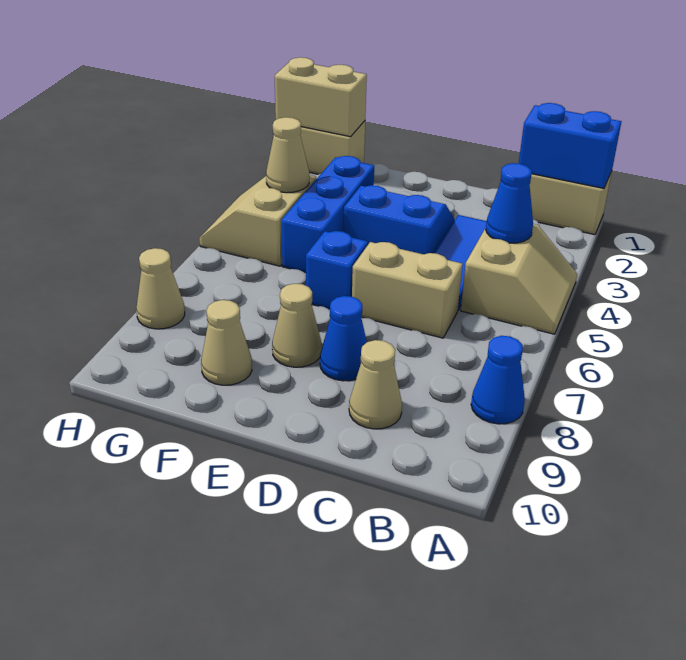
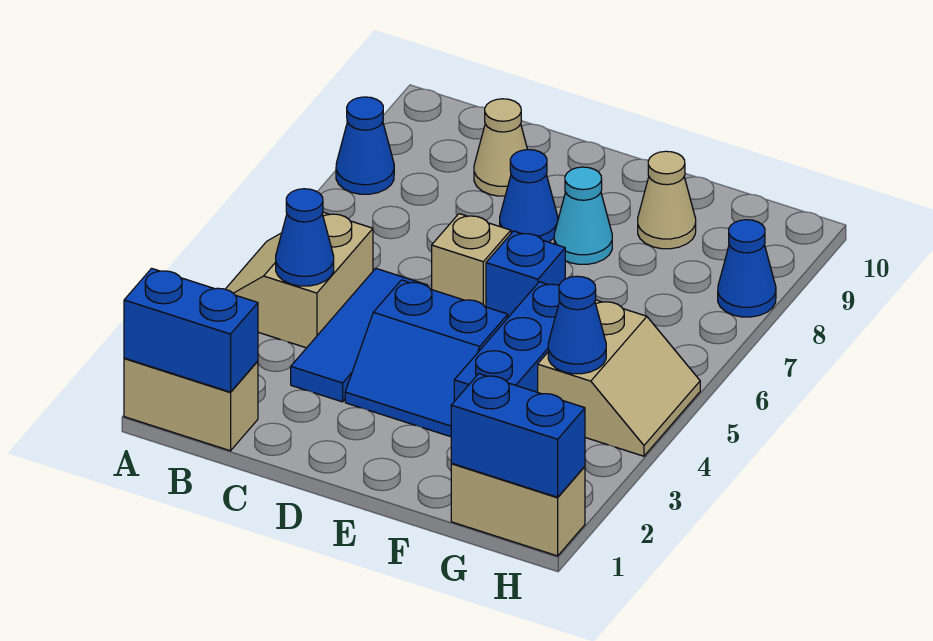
tan 1x2 brick [352,242,463,338] -> tan 1x1 brick [432,214,511,307]
tan 1x1 cone [272,284,322,367] -> cyan 1x1 cone [554,167,612,264]
tan 1x2 brick [275,57,367,137] -> blue 1x2 brick [451,374,585,497]
tan 1x1 cone [266,117,309,193] -> blue 1x1 cone [548,276,606,374]
tan 1x1 cone [136,248,185,329] -> blue 1x1 cone [718,220,776,317]

